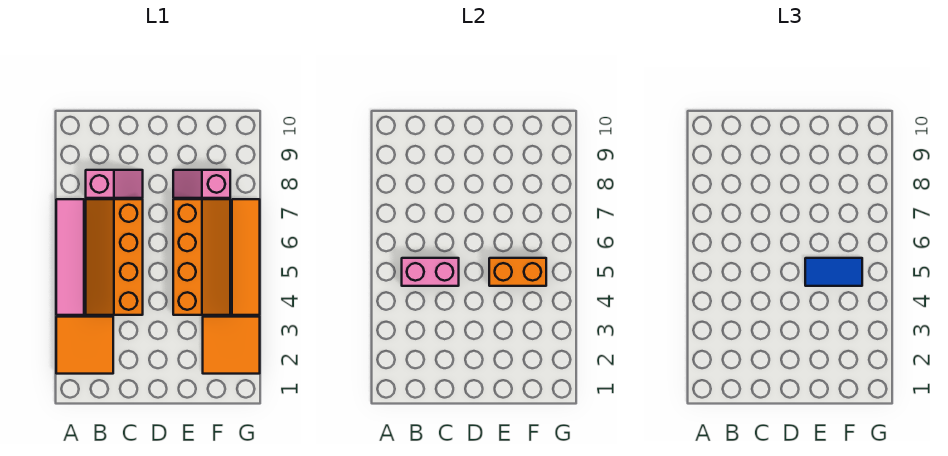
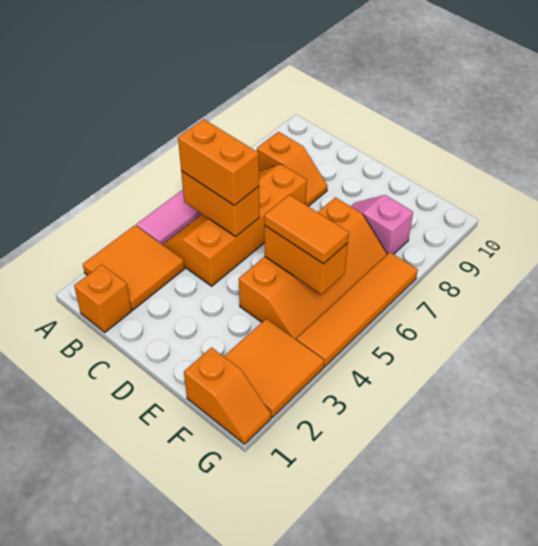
none -> orange 1x1 brick [74,265,131,332]
pink 1x2 brick [402,258,459,286] -> orange 1x2 brick [181,171,259,236]
none -> orange 1x2 brick [178,119,259,205]
pink 1x2 slope [86,170,143,198] -> orange 1x2 slope [257,132,327,206]
blue 1x2 tile [805,258,862,286] -> orange 1x2 tile [264,195,349,264]
none -> orange 1x2 slope [184,348,271,444]

